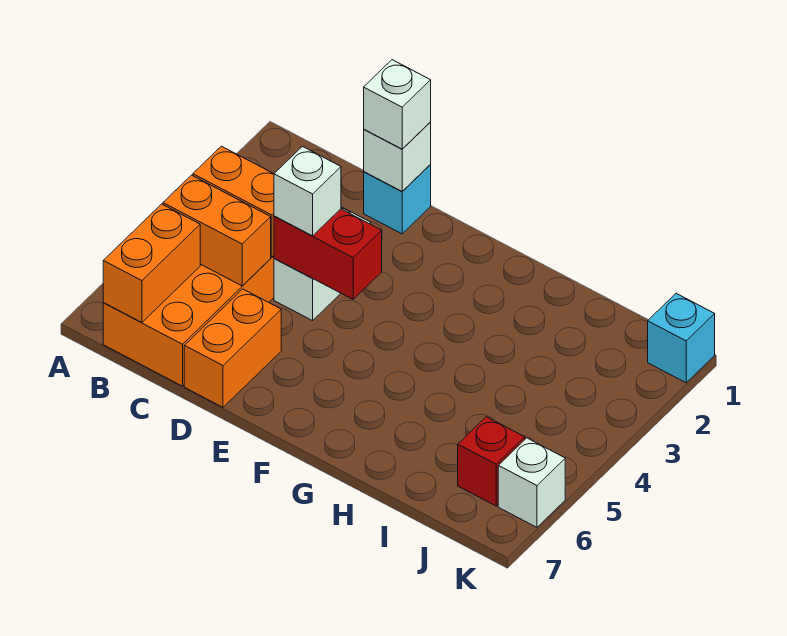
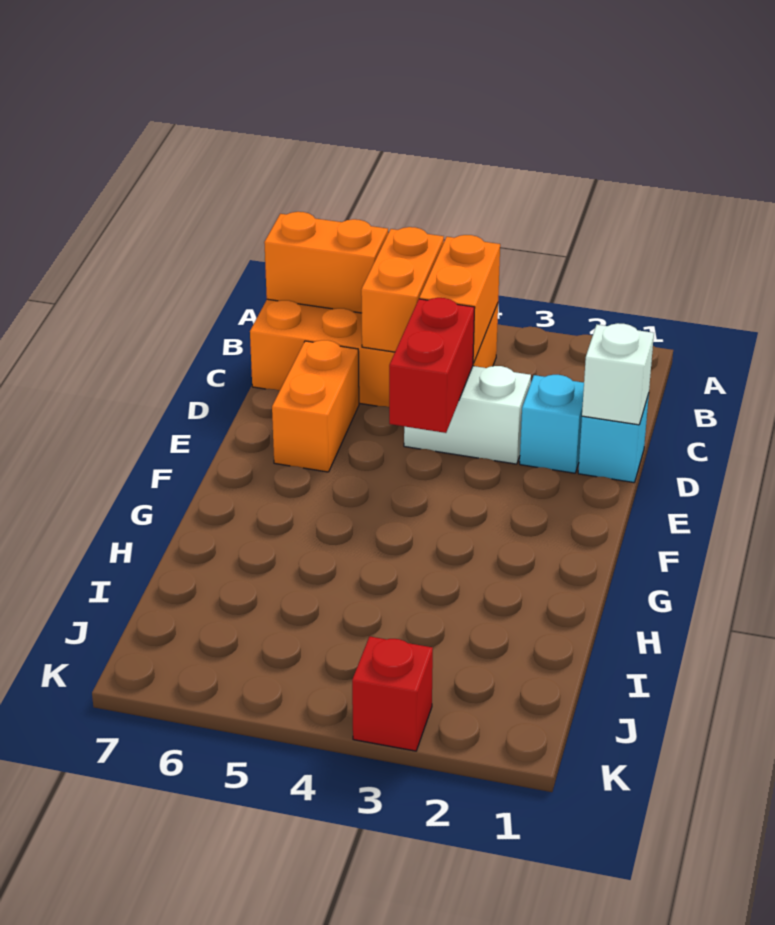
white 1x1 brick [364,60,431,149] -> none
white 1x1 brick [274,147,341,236] -> none
orange 1x2 brick [184,289,281,407] -> orange 1x2 brick turned to [272,340,359,472]
red 1x1 brick [458,417,525,506] -> red 1x1 brick moved to [352,636,433,751]
cyan 1x1 brick [648,293,715,383] -> cyan 1x1 brick moved to [520,375,584,473]
white 1x1 brick [498,438,565,527] -> none

